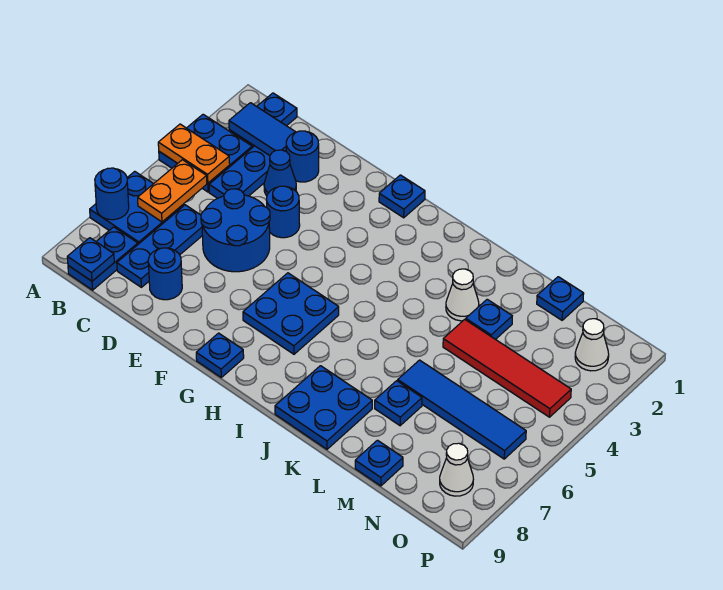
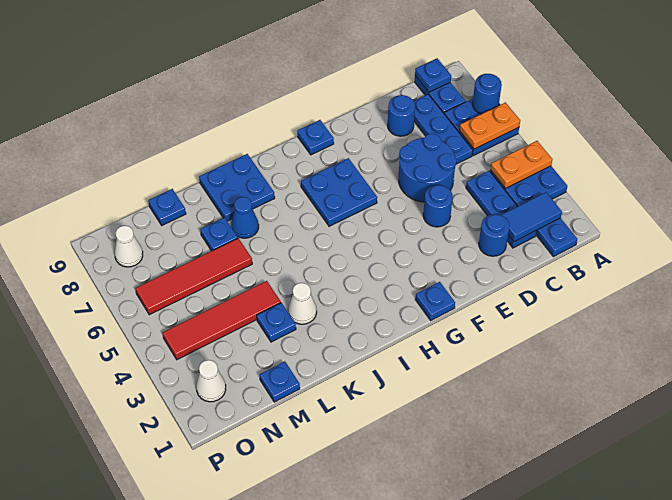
orange 1x2 plate [138,160,207,222] -> orange 1x2 plate turned to [460,103,520,149]
blue 1x1 cone [264,150,296,196] -> blue 1x1 cone moved to [231,197,259,238]
blue 1x4 tile [398,360,526,459] -> red 1x4 tile [135,238,252,315]

